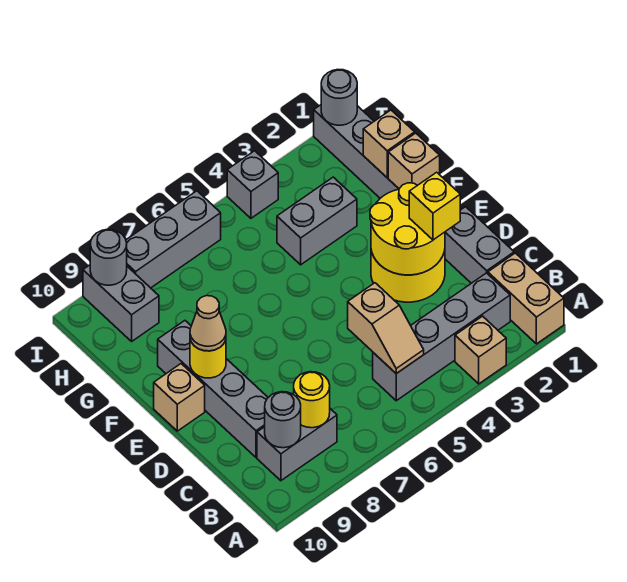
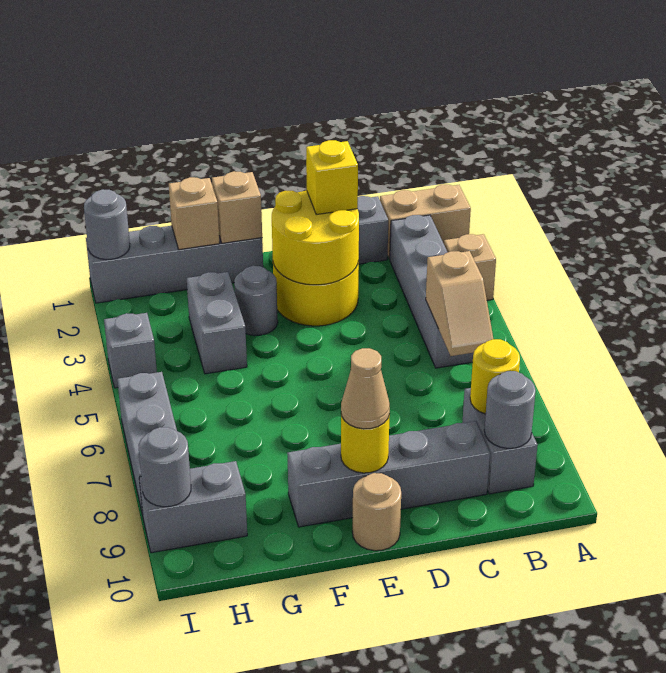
tan 1x2 slope [348,283,424,374] -> tan 1x2 slope turned to [426,251,493,356]
tan 1x1 brick [154,364,205,431] -> tan 1x1 round brick [352,473,401,551]
none -> grey 1x1 round brick [234,266,278,336]

